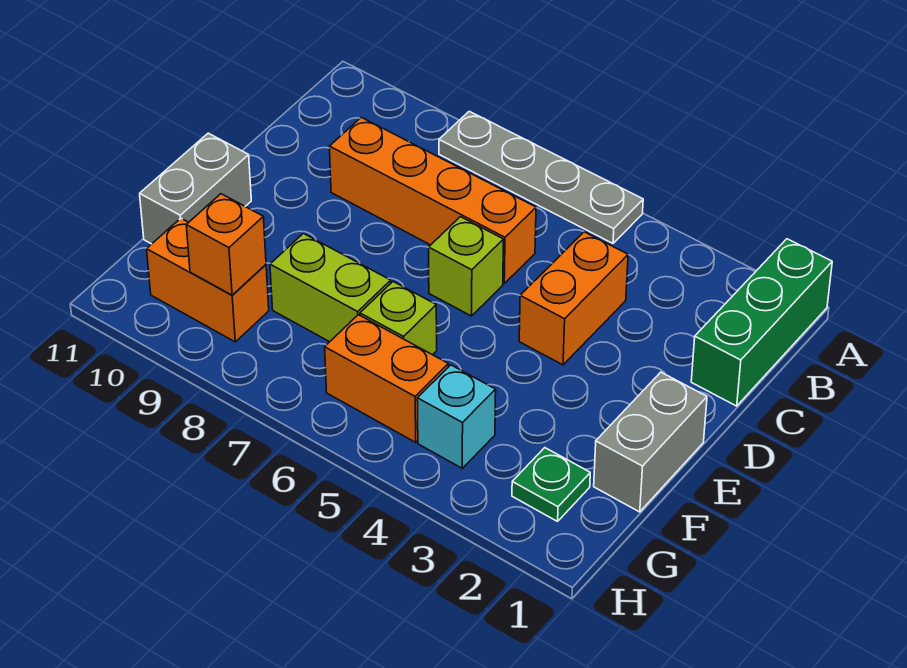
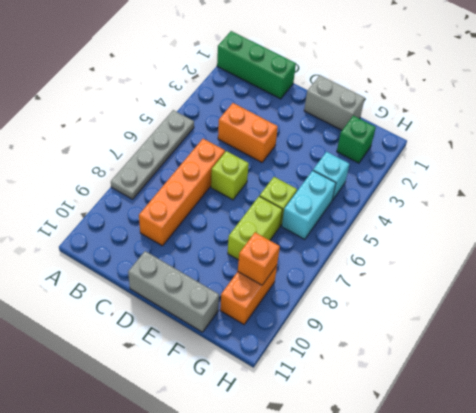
grey 1x2 brick [140,133,251,244] -> grey 1x3 brick [128,251,219,332]
green 1x1 plate [512,448,590,521] -> green 1x1 brick [337,116,376,163]
orange 1x2 brick [325,315,448,442] -> cyan 1x2 brick [282,170,336,240]

